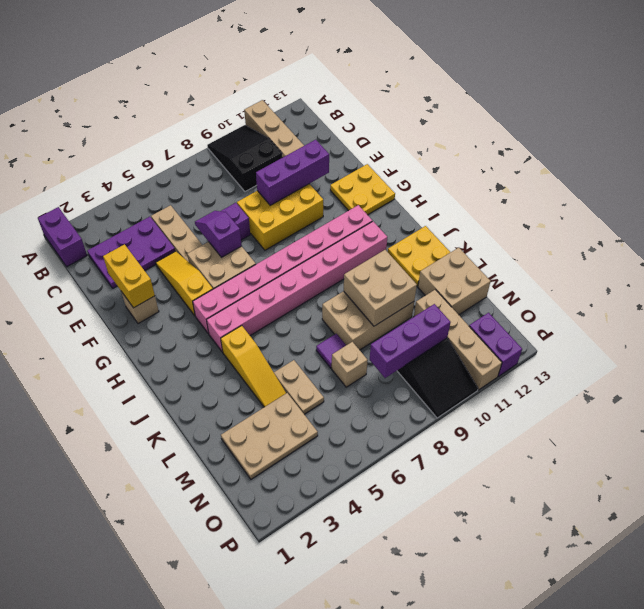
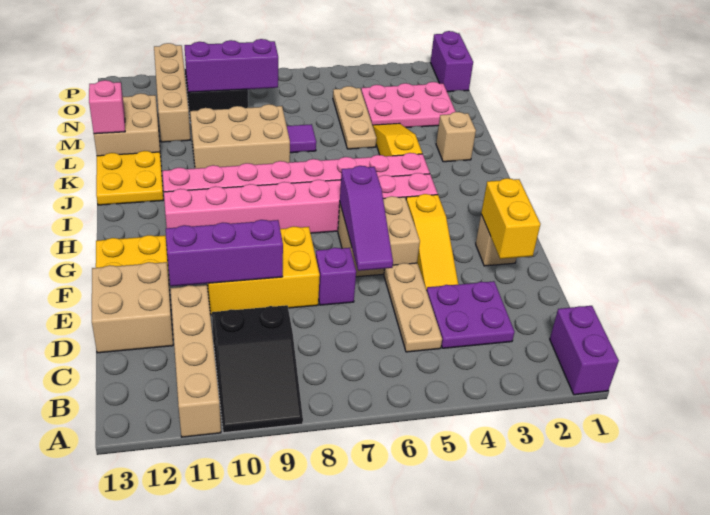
purple 2x3 plate [87,217,175,288] -> purple 2x2 plate [427,281,515,348]
purple 1x2 slope [195,211,242,257] -> purple 1x3 slope [340,166,393,271]
tan 2x2 brick [344,250,417,326] -> tan 2x2 brick moved to [92,262,173,353]
tan 1x2 plate [274,360,324,414] -> tan 1x3 plate [333,86,376,149]
none -> pink 1x1 brick [89,80,125,134]
tan 2x3 plate [221,393,318,479] -> pink 2x3 plate [361,82,456,127]
tan 1x1 brick [332,342,368,387] -> tan 1x1 brick moved to [436,112,476,162]
purple 1x2 brick [469,313,522,376] -> purple 1x2 brick moved to [430,31,473,92]

